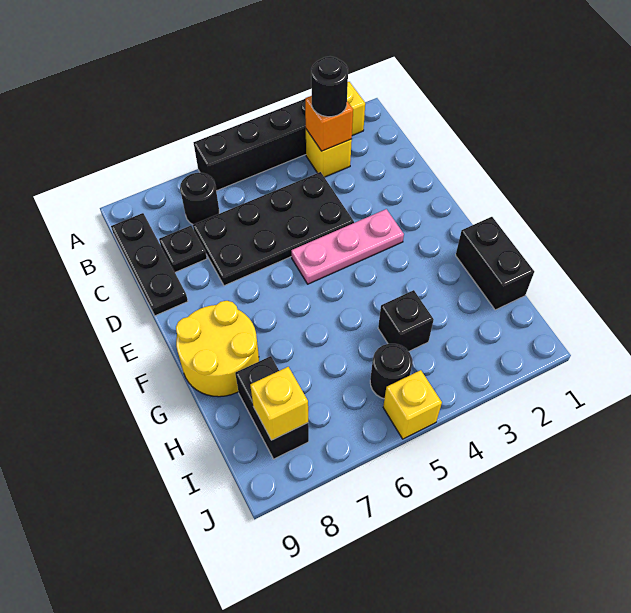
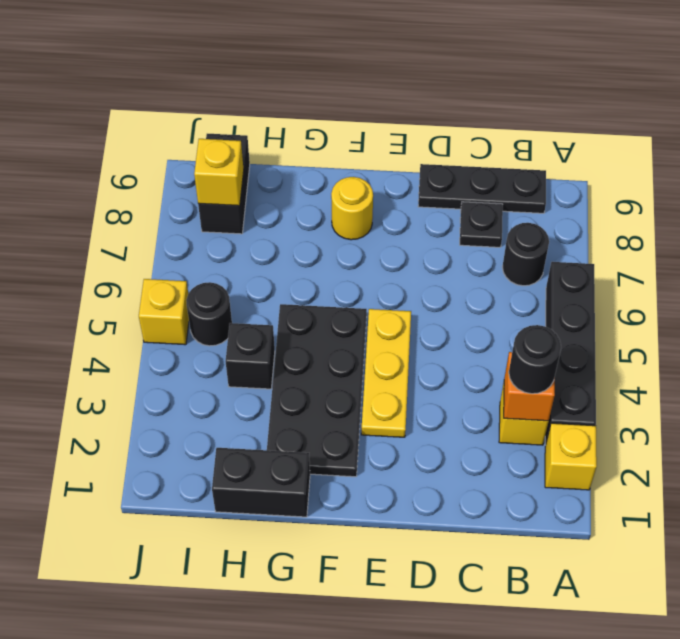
black 2x4 plate [193,172,354,286] -> black 2x4 plate moved to [267,304,367,477]
pink 1x3 plate [291,209,404,284] -> yellow 1x3 plate [361,309,411,437]
yellow 2x2 round brick [176,301,259,397] -> yellow 1x1 round brick [331,177,373,240]
black 1x2 brick [235,356,309,459] -> black 1x2 brick turned to [198,134,250,234]

